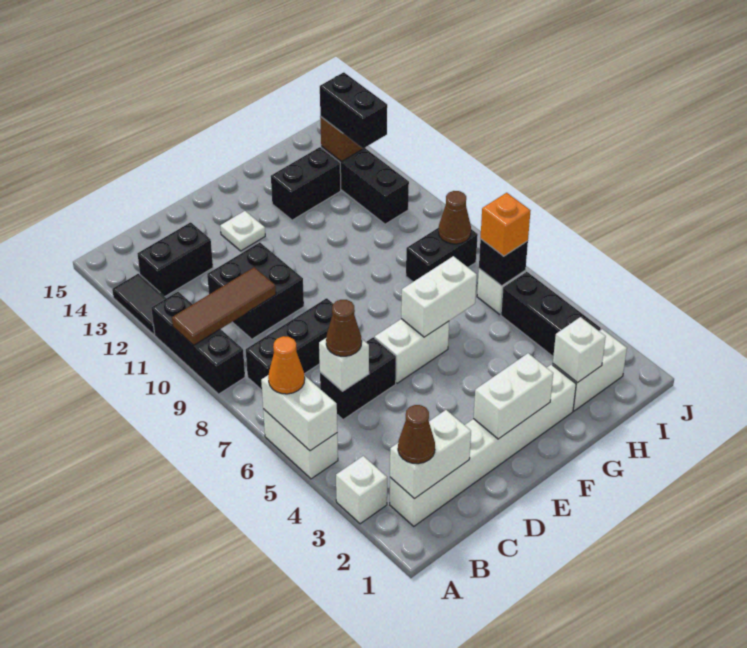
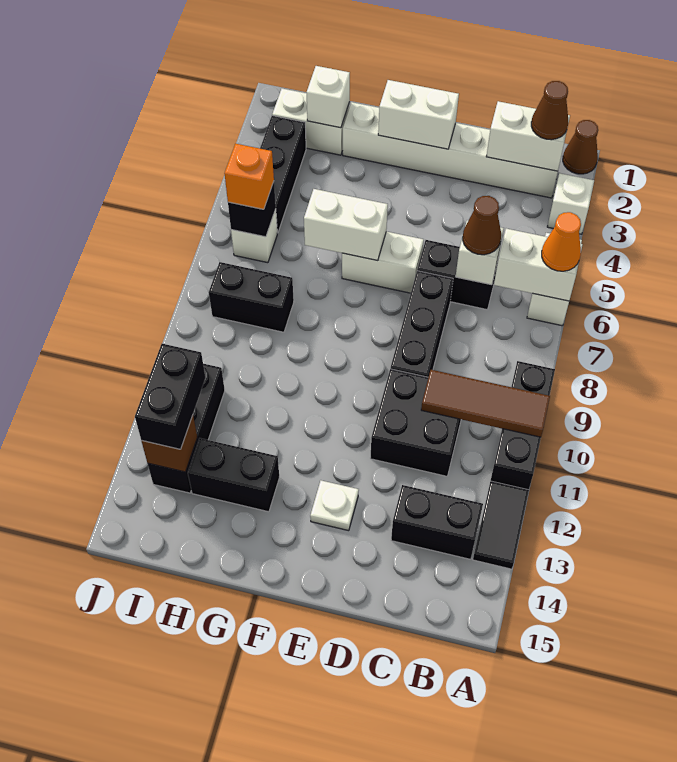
white 1x2 brick [261,375,337,451] -> white 1x2 brick turned to [494,229,582,301]
black 1x3 brick [246,298,333,390] -> black 1x3 brick turned to [390,271,453,377]
brown 1x1 cone [439,191,471,244] -> brown 1x1 cone moved to [563,120,598,174]

